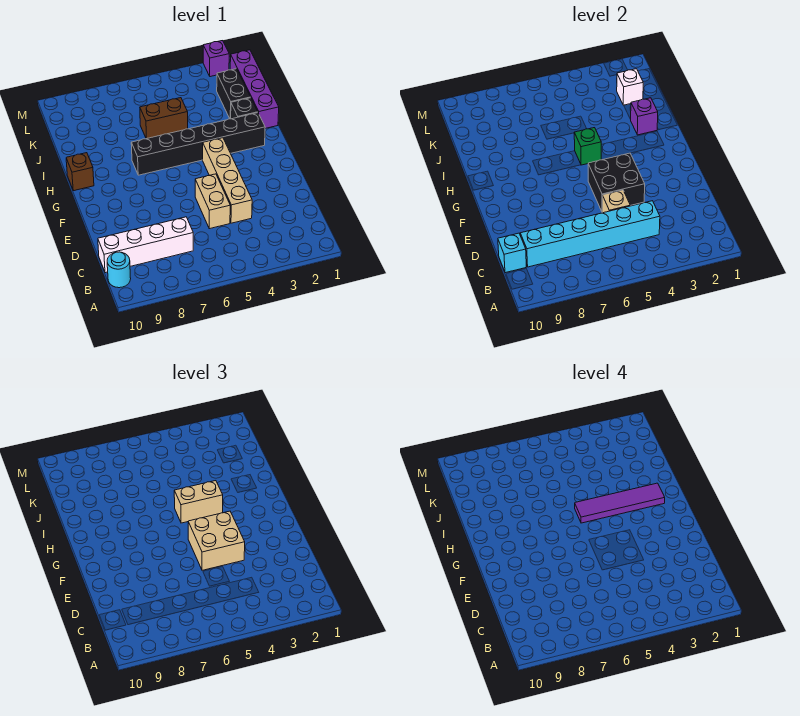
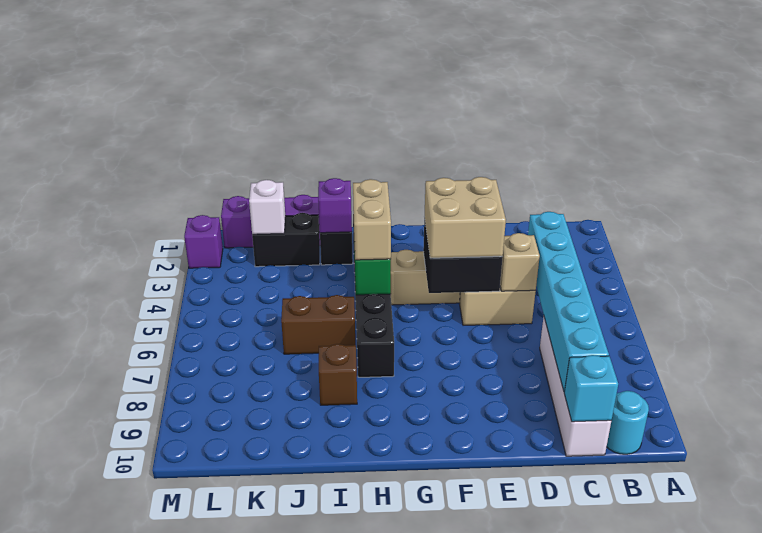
purple 1x4 tile [575,483,665,523] -> none
brown 1x1 brick [66,153,94,191] -> brown 1x1 brick moved to [319,344,357,405]
brown 1x2 brick [140,98,188,139] -> brown 1x2 brick turned to [281,295,355,354]

